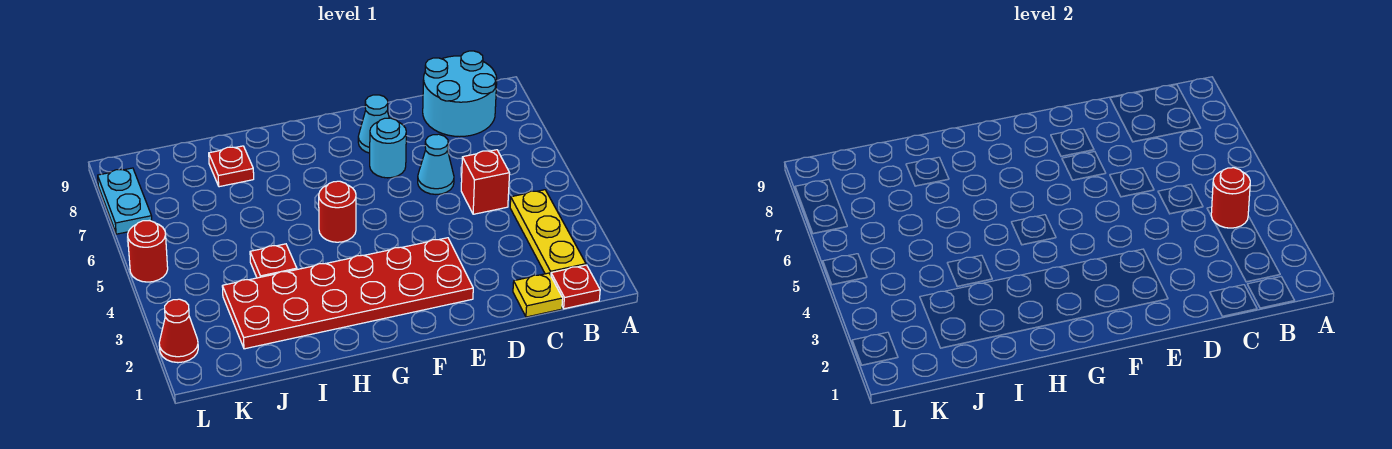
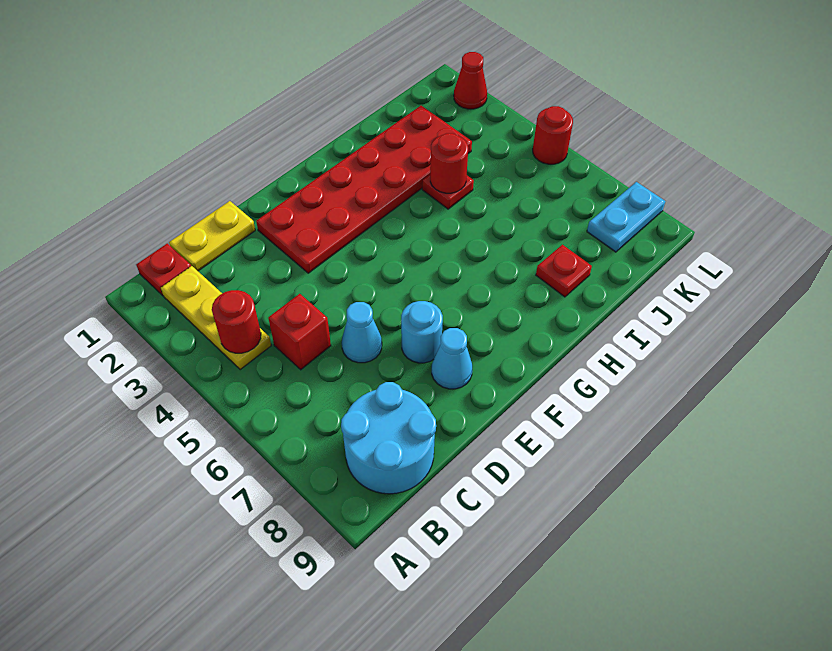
yellow 1x1 plate [513,273,563,317] -> yellow 1x2 plate [169,201,255,271]
red 1x1 round brick [319,181,356,242] -> red 1x1 round brick moved to [430,133,468,193]
cyan 1x2 plate [98,168,152,234] -> cyan 1x2 plate turned to [587,182,665,252]

